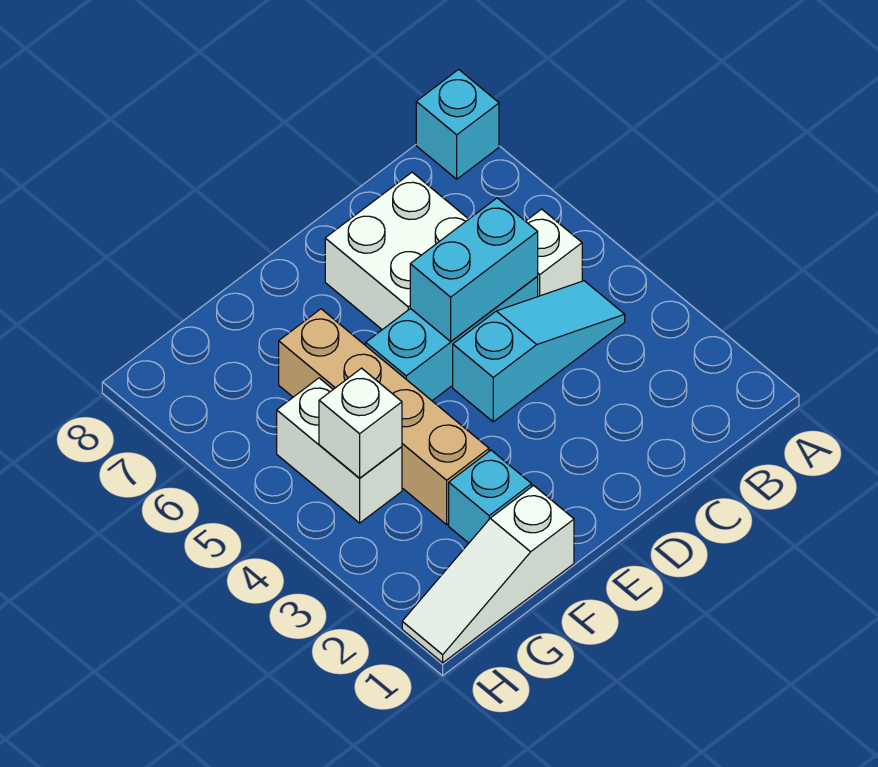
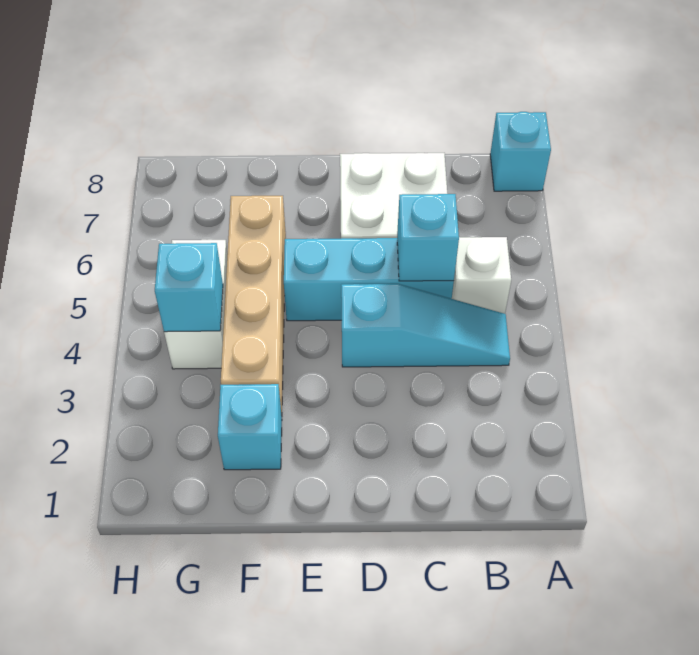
cyan 1x2 brick [410,198,538,341] -> cyan 1x1 brick [397,194,459,281]
white 1x3 slope [402,486,574,663] -> none
white 1x1 brick [319,368,402,478] -> cyan 1x1 brick [155,243,223,332]

